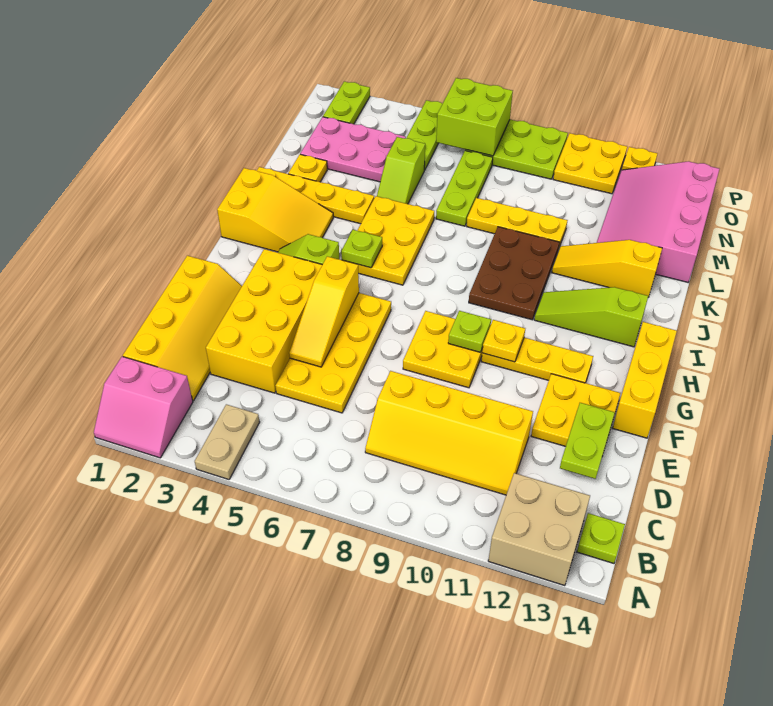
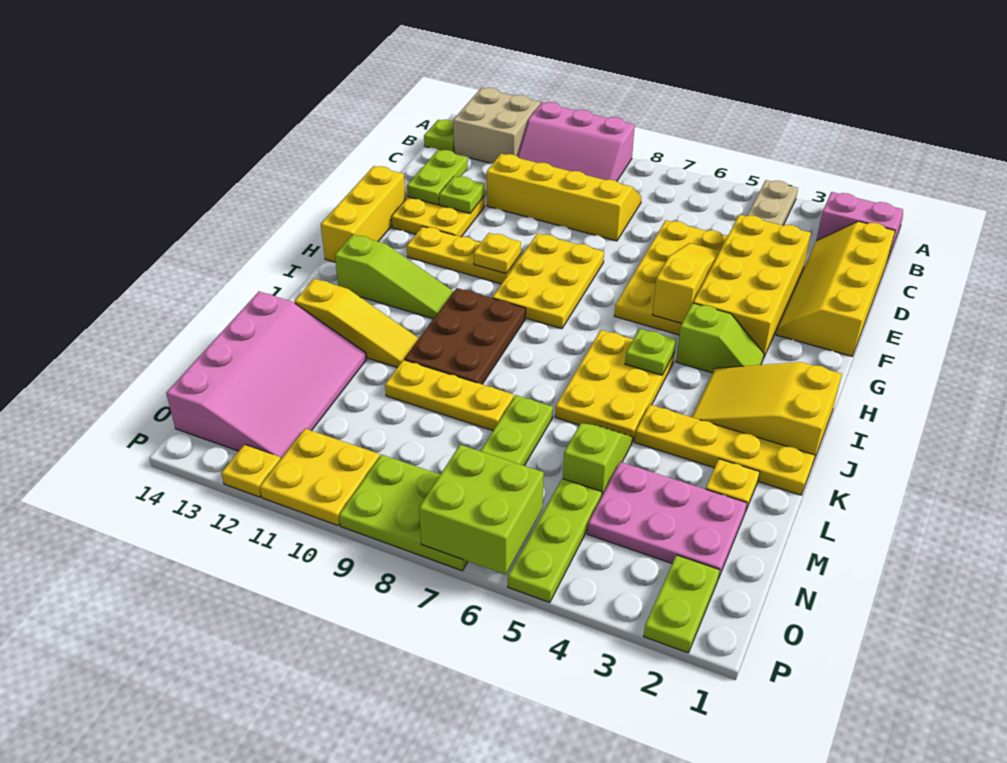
none -> pink 2x3 slope [517,102,635,181]
yellow 2x2 plate [403,311,483,388] -> yellow 2x3 plate [492,233,604,329]
lime 1x1 plate [448,311,491,352] -> lime 1x1 plate moved to [439,176,485,213]

